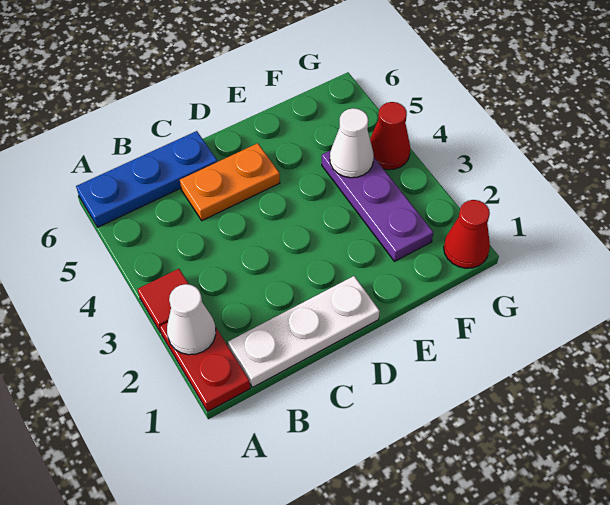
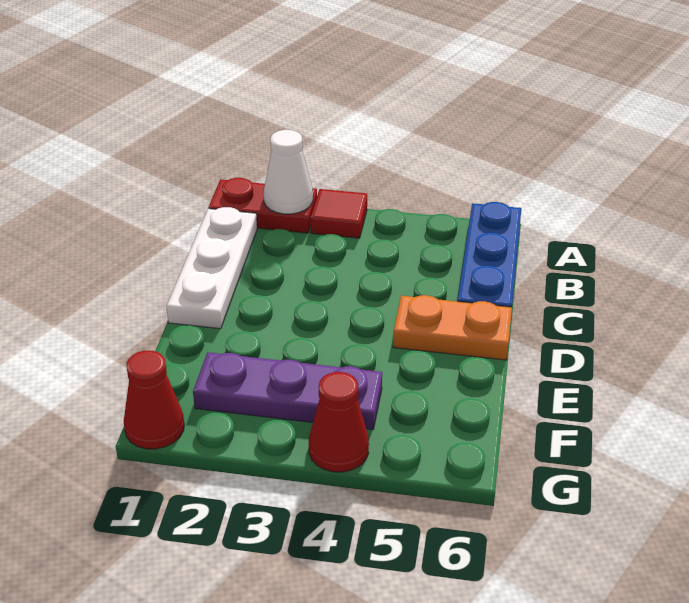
orange 1x2 plate [180,143,280,221] -> orange 1x2 plate turned to [393,295,512,360]
white 1x1 cone [330,108,374,178] -> none

